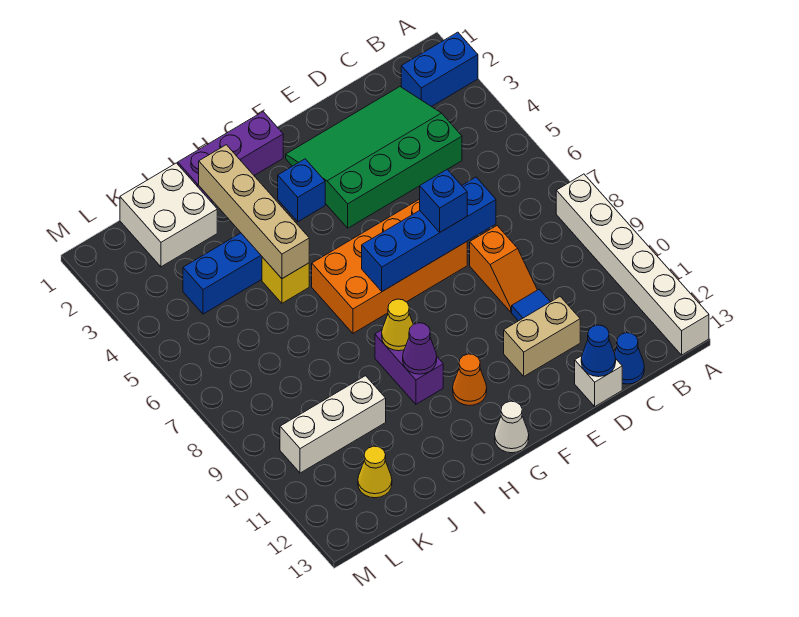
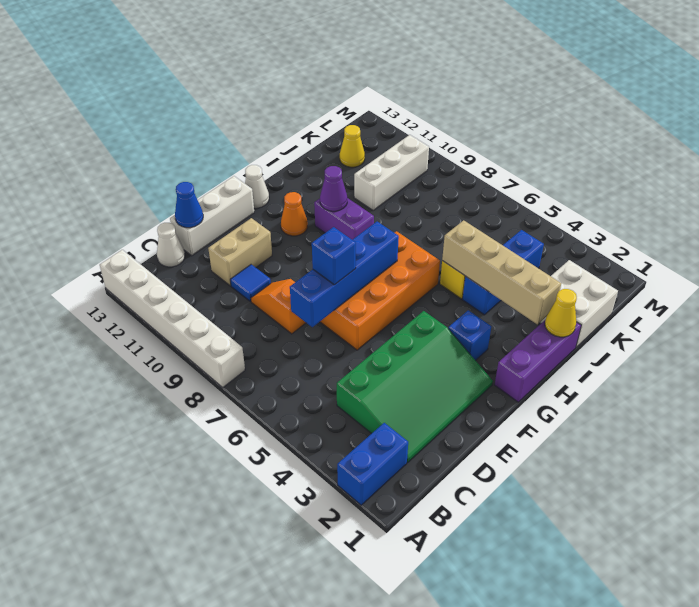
blue 1x1 cone [614,333,644,384] -> white 1x1 cone [157,223,185,267]
white 1x1 brick [575,356,622,406] -> white 1x3 brick [170,176,254,256]
yellow 1x1 cone [382,299,413,351] -> yellow 1x1 cone moved to [545,289,577,337]

